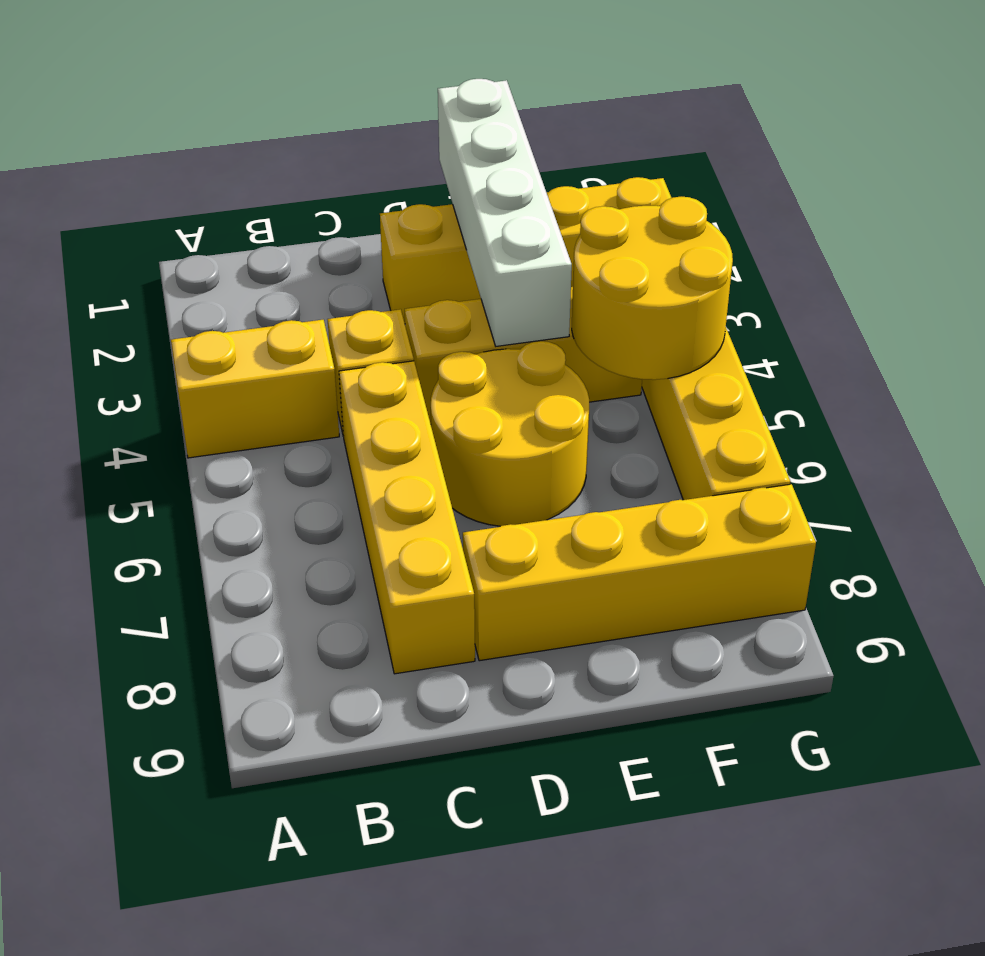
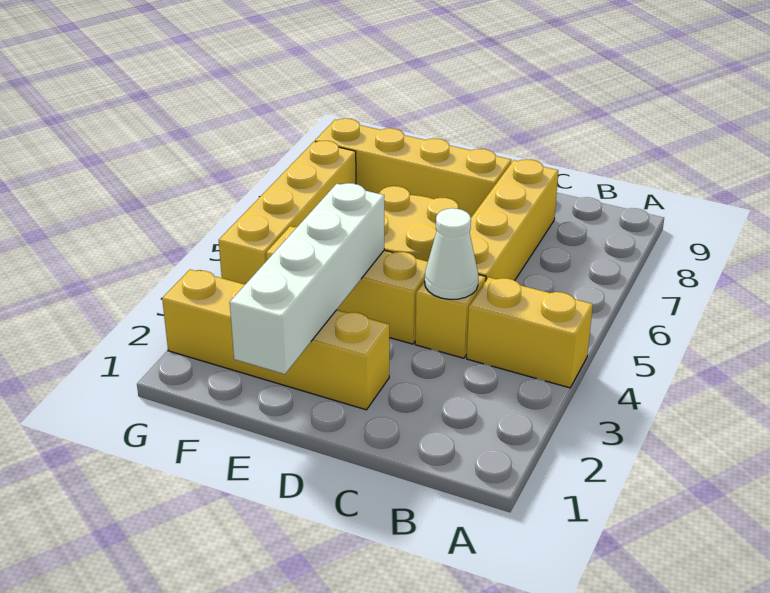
none -> white 1x1 cone [425,208,478,299]
yellow 2x2 round brick [572,197,733,380] -> none

